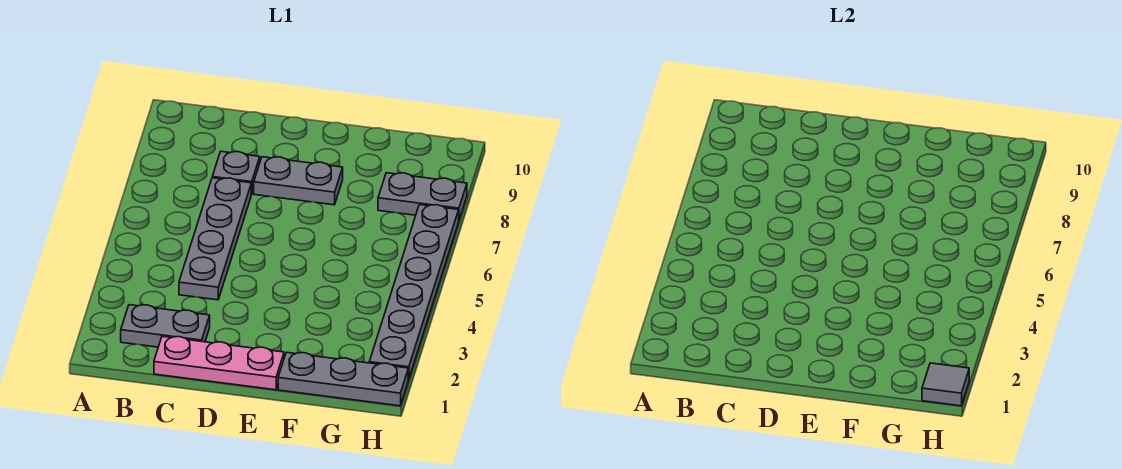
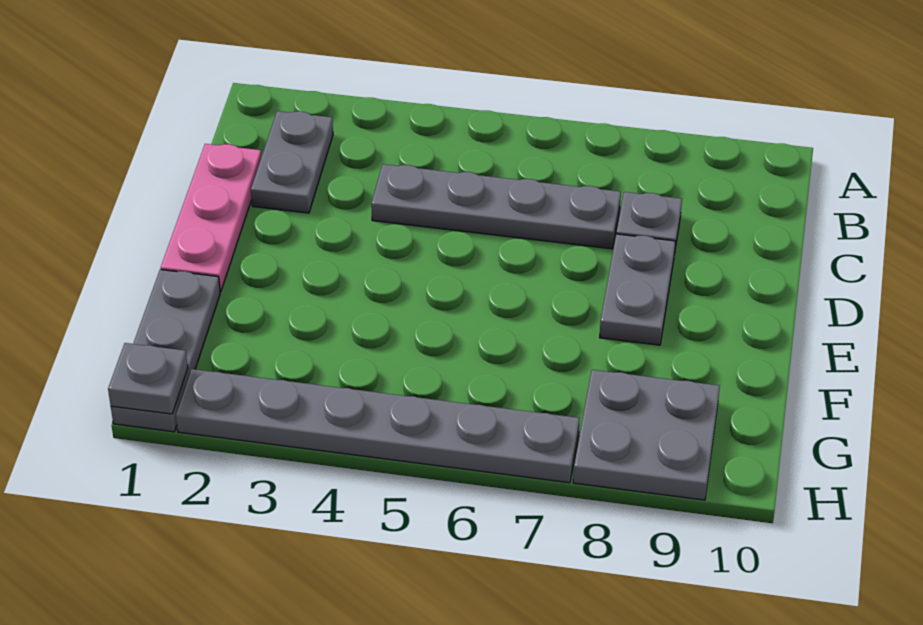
grey 1x2 plate [378,173,467,219] -> grey 2x2 plate [573,370,720,500]
grey 1x1 tile [922,363,969,406] -> grey 1x1 plate [108,343,188,414]

